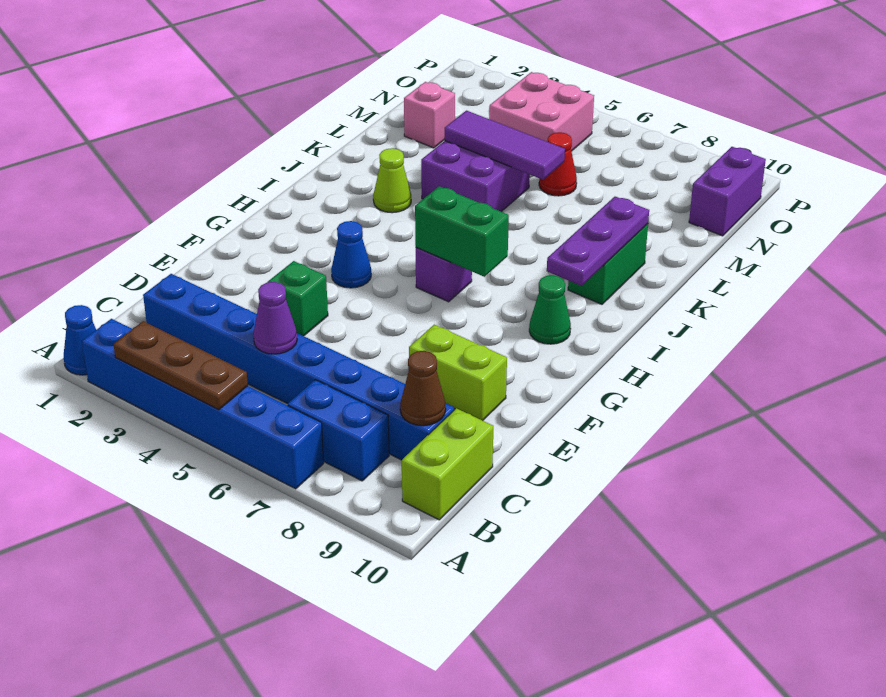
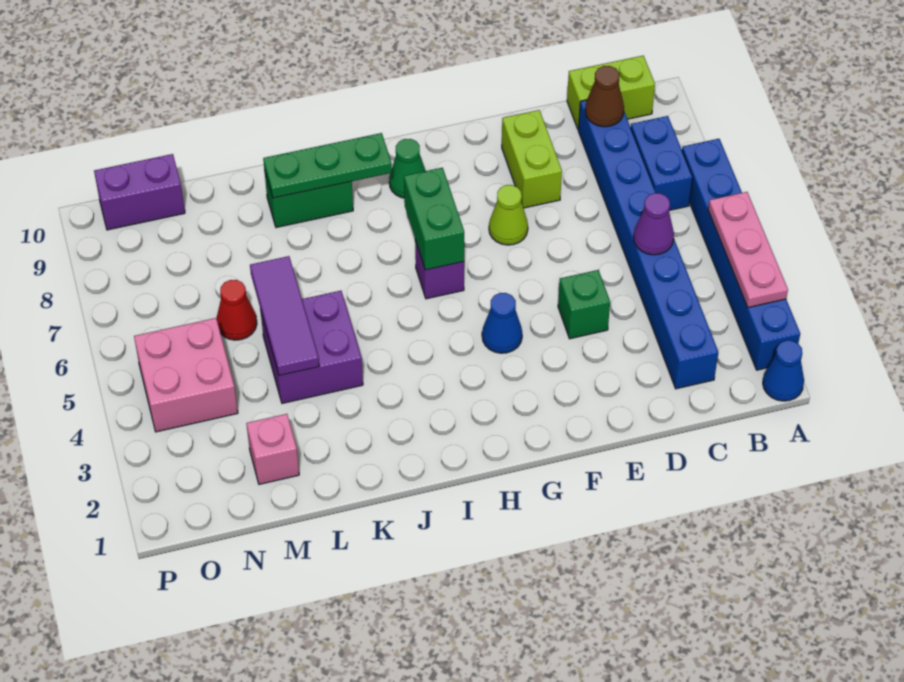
brown 1x3 plate [114,321,248,410] -> pink 1x3 plate [708,192,788,308]
purple 1x3 plate [547,197,649,286] -> green 1x3 plate [263,133,392,198]
lime 1x1 cone [373,148,411,213] -> lime 1x1 cone moved to [489,185,528,245]

